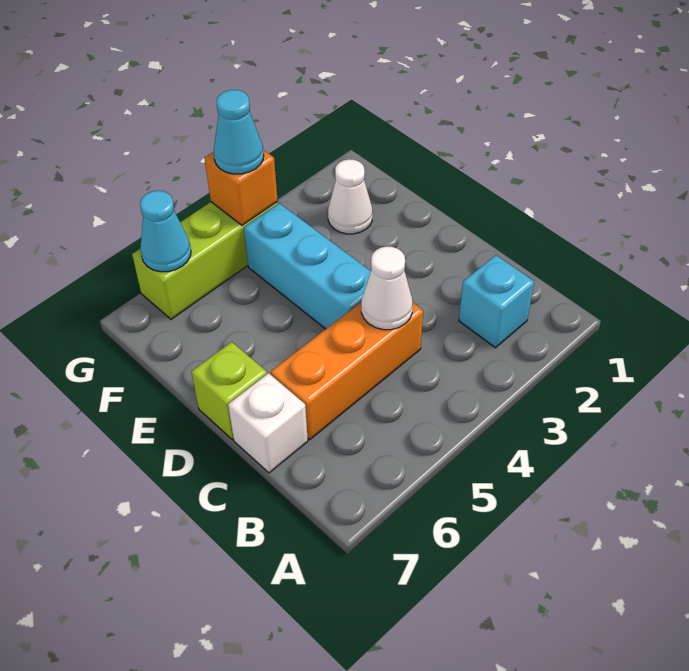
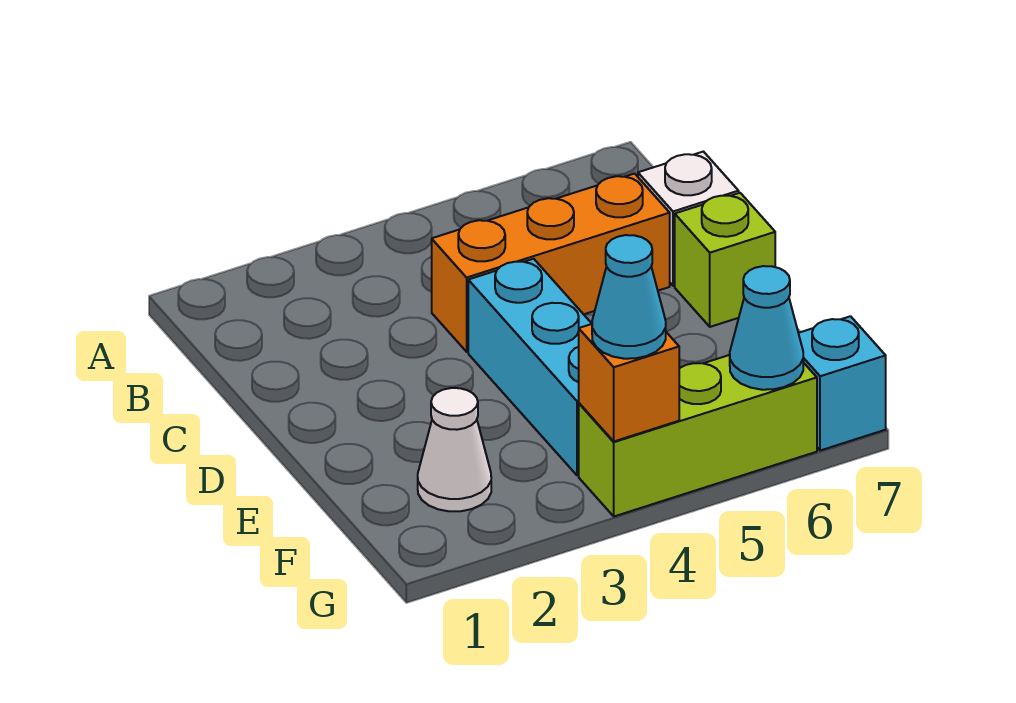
cyan 1x1 brick [459,255,534,348] -> cyan 1x1 brick moved to [799,316,886,451]
white 1x1 cone [361,246,413,330] -> none

